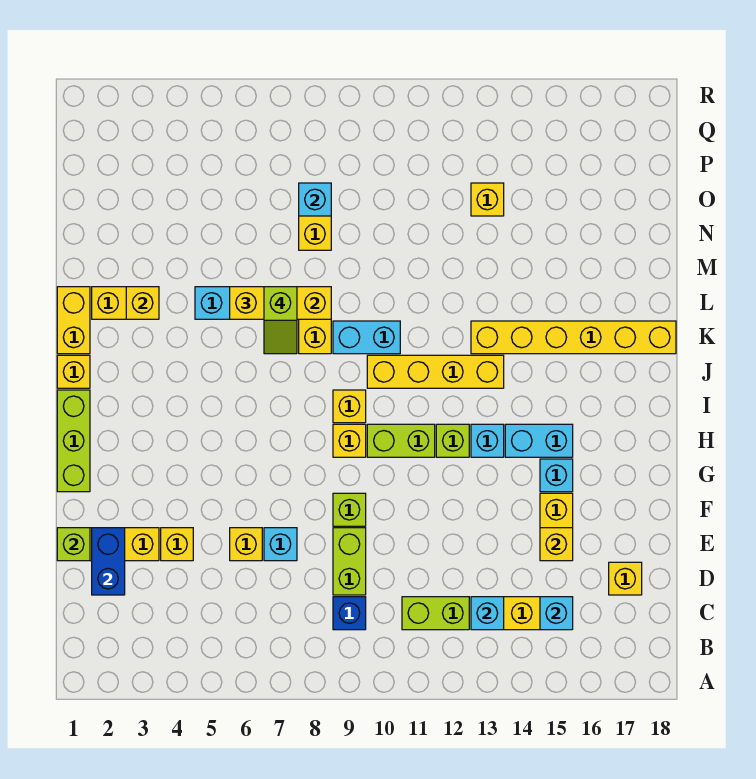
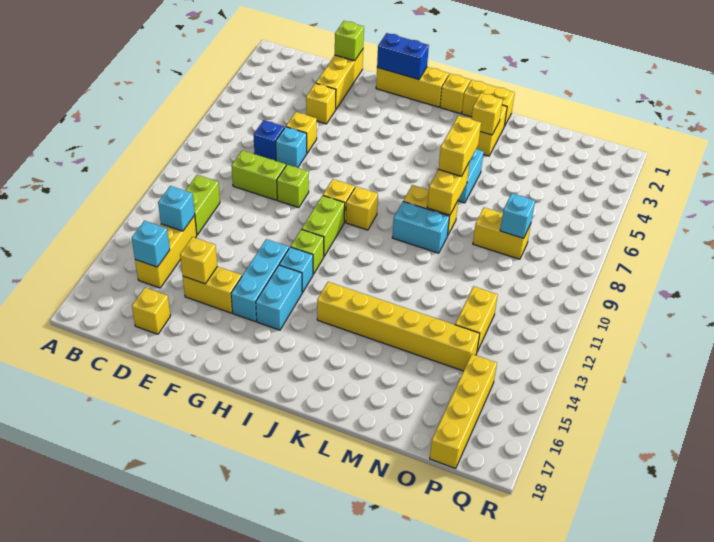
blue 1x1 brick [333,597,366,630] -> blue 1x1 brick moved to [253,120,284,161]
blue 1x2 brick [92,528,125,595] -> blue 1x2 brick moved to [377,33,429,80]
lime 1x3 brick [57,390,90,492] -> yellow 1x3 brick [376,67,449,107]
cyan 1x1 brick [540,459,573,492] -> cyan 1x3 brick [231,239,289,322]
yellow 1x4 brick [367,355,504,388] -> yellow 1x4 brick moved to [430,354,497,469]
lime 1x2 slope [264,287,297,354] -> none
cyan 1x2 brick [333,321,400,354] -> cyan 1x2 brick turned to [392,202,450,253]
yellow 1x6 brick [471,321,676,354] -> yellow 1x6 brick turned to [317,282,480,371]
yellow 1x1 brick [471,183,504,216] -> yellow 1x2 brick [455,286,498,351]

